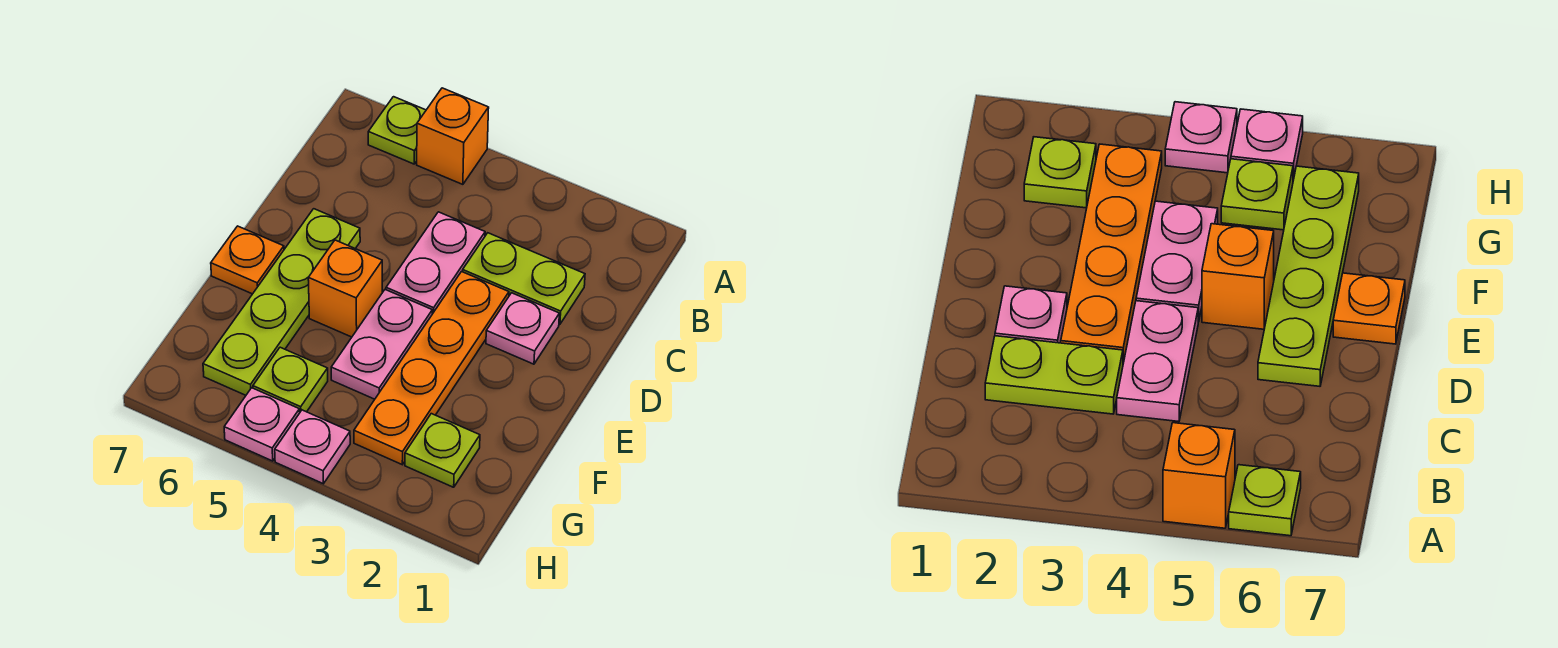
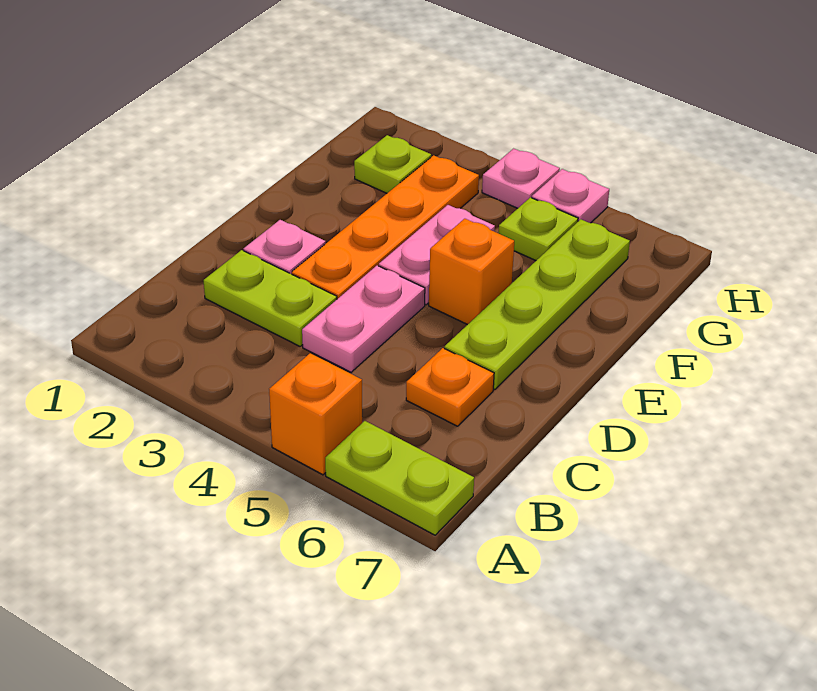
lime 1x1 plate [368,97,426,164] -> lime 1x2 plate [325,421,474,535]
orange 1x1 plate [211,226,284,294] -> orange 1x1 plate moved to [406,348,494,426]

